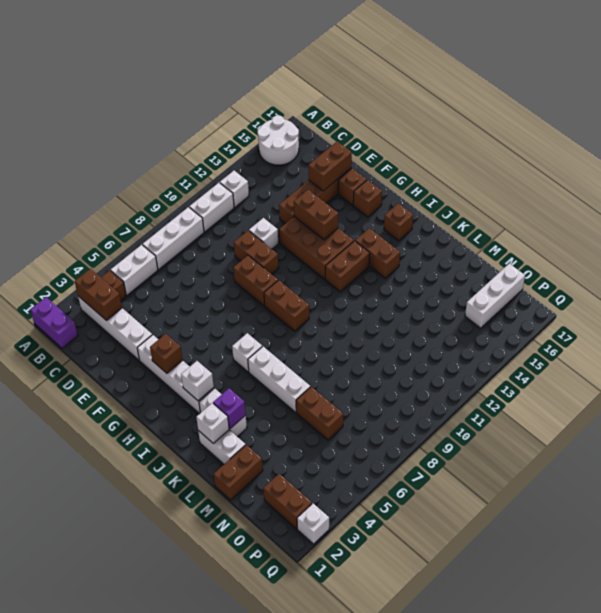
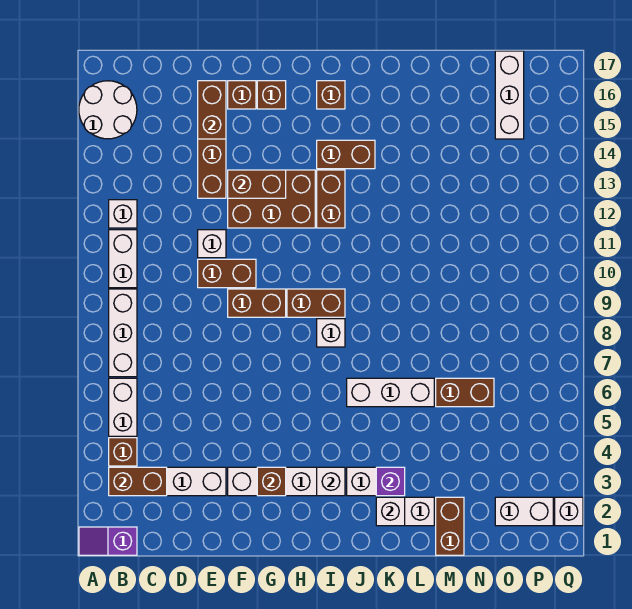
purple 1x2 brick [30,297,78,348] -> purple 1x2 slope [79,527,137,555]
white 1x1 brick [232,333,262,372] -> white 1x1 brick moved to [317,319,345,347]
brown 1x2 brick [263,474,312,529] -> white 1x2 brick [495,497,553,526]

